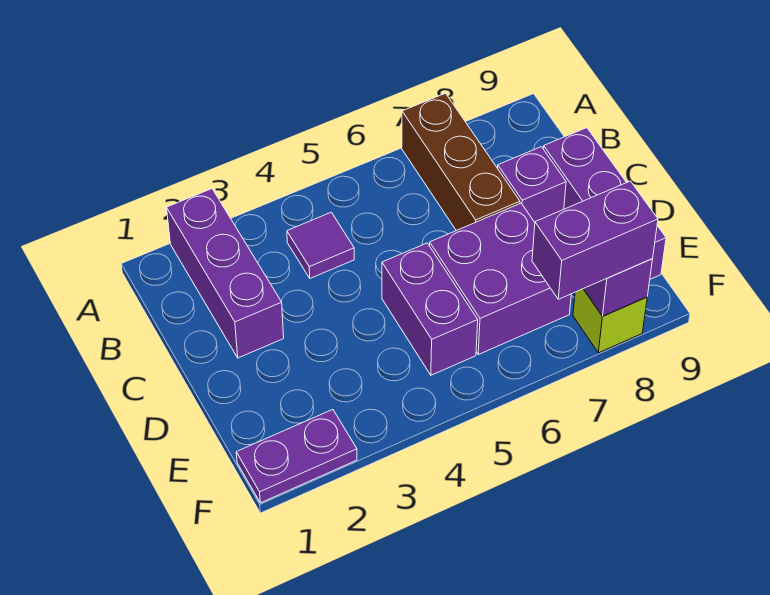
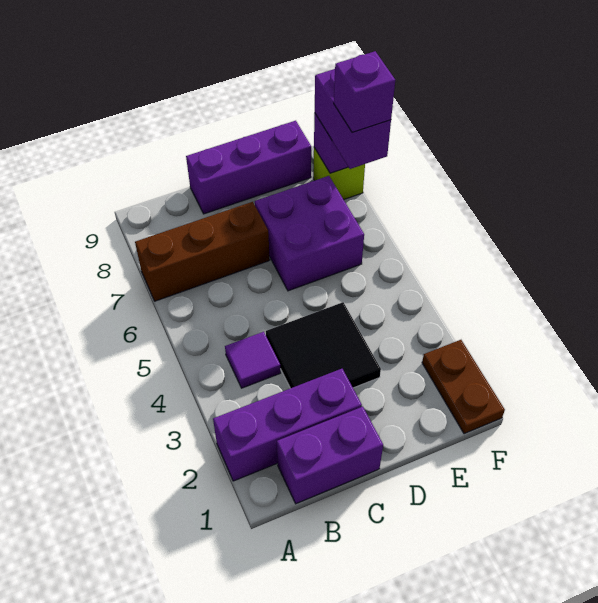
none -> black 2x2 tile [266,302,381,388]
purple 1x1 brick [498,147,566,222] -> purple 1x1 brick moved to [334,51,395,133]
purple 1x2 brick [382,243,478,375] -> purple 1x2 brick moved to [277,407,383,504]
purple 1x2 plate [236,410,357,503] -> brown 1x2 plate [422,340,505,434]

